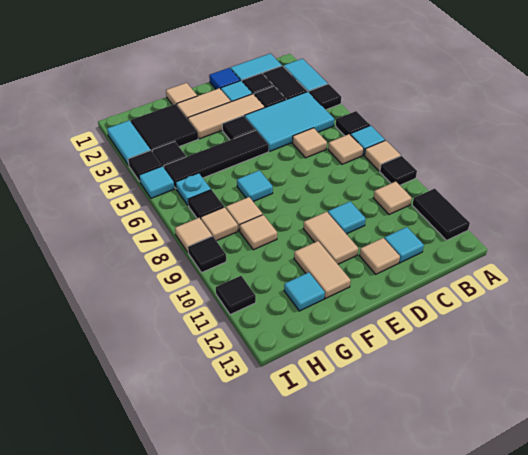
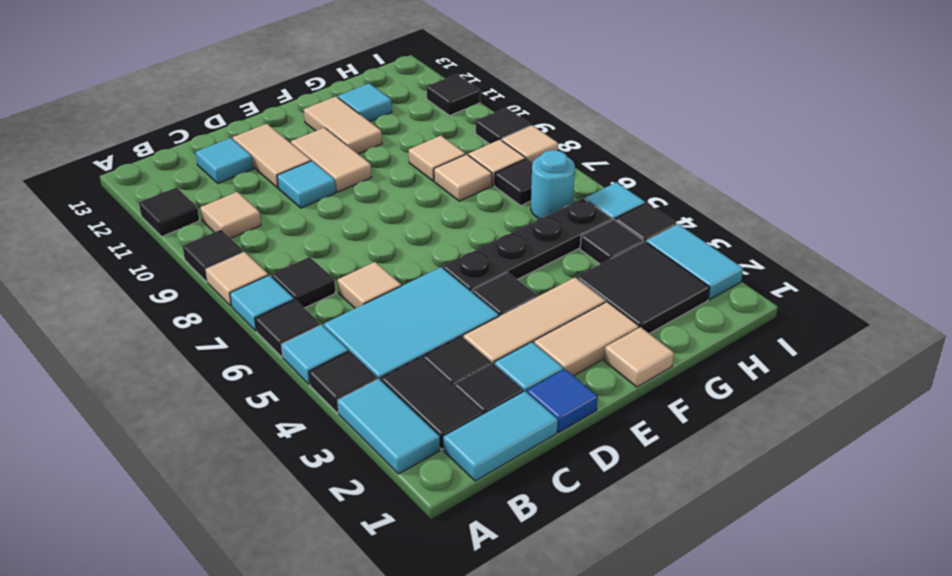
black 1x2 tile [412,189,470,240] -> black 1x1 tile [139,187,199,236]
tan 1x1 tile [328,134,364,164] -> black 1x1 tile [271,257,335,308]
tan 1x1 tile [360,238,400,274] -> tan 1x2 tile [233,124,311,188]
black 1x4 tile [164,130,269,188] -> black 1x4 plate [443,198,612,292]
cyan 1x1 tile [237,170,273,202] -> cyan 1x1 tile moved to [281,325,348,384]
cyan 1x1 plate [176,173,211,205] -> cyan 1x1 round brick [531,150,575,218]

